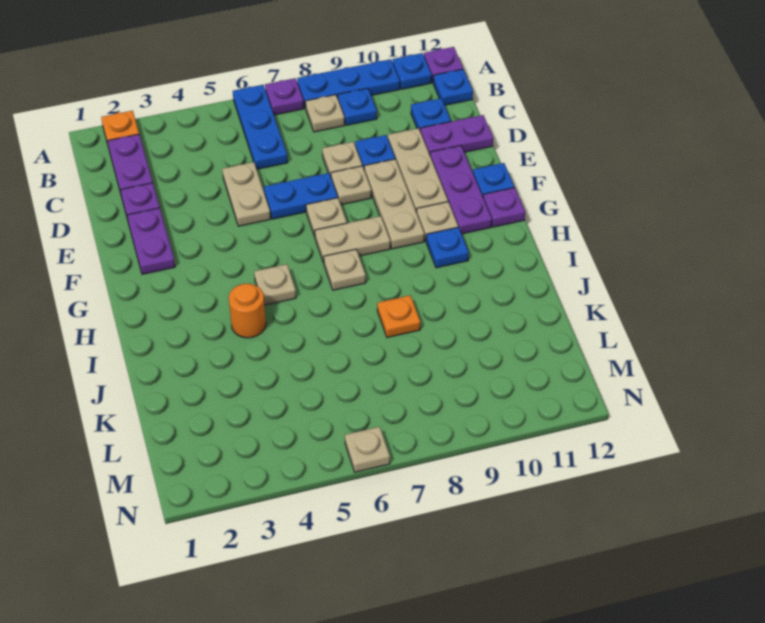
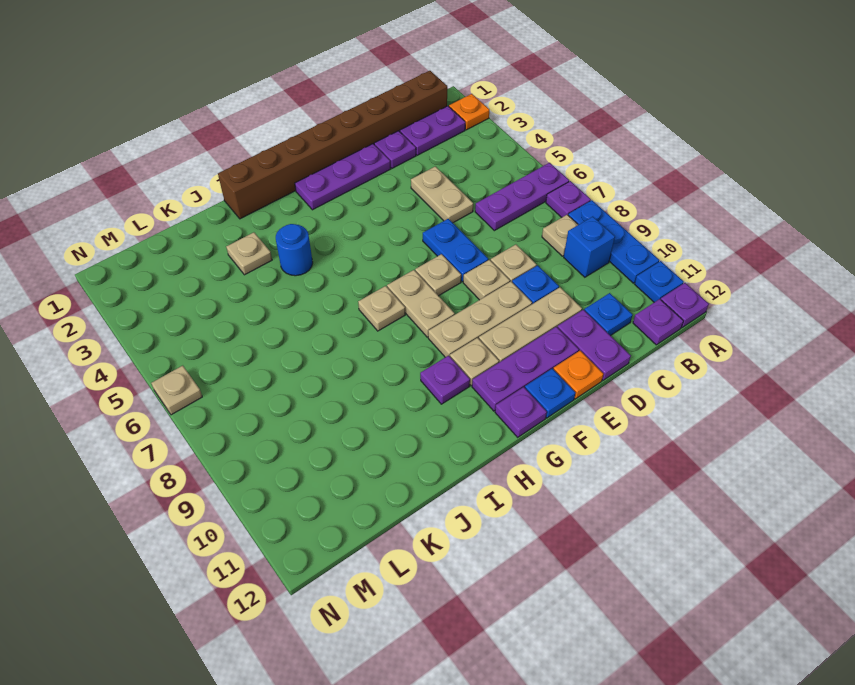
blue 1x3 plate [233,85,288,169] -> purple 1x3 plate [475,163,569,231]
none -> brown 1x8 brick [218,71,447,219]
blue 1x1 plate [338,88,377,125] -> blue 1x1 brick [564,217,615,277]
blue 1x1 plate [433,69,473,105] -> purple 1x1 plate [633,299,683,345]
tan 1x2 plate [222,162,271,226] -> tan 1x2 plate turned to [411,166,473,223]
purple 1x2 plate [127,208,175,274] -> purple 1x3 plate [295,144,391,210]
tan 1x1 plate [254,264,296,305] -> tan 1x1 plate moved to [226,232,272,275]
blue 1x1 plate [426,227,469,268] -> purple 1x1 plate [420,356,470,404]
orange 1x1 round brick [229,284,266,338] -> blue 1x1 round brick [276,224,313,276]
orange 1x1 plate [377,295,420,338] -> orange 1x1 plate moved to [553,351,603,399]

